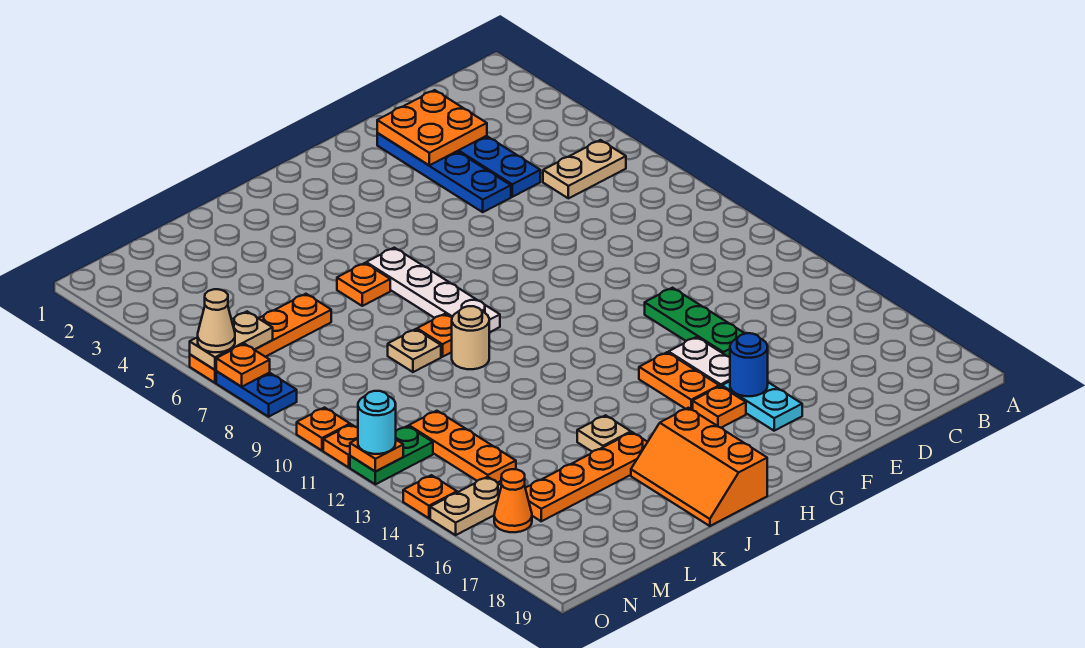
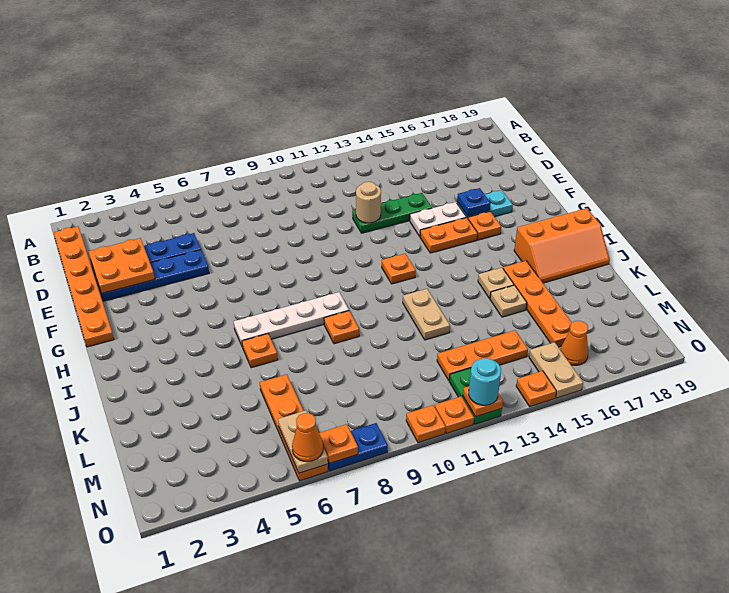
none -> orange 1x6 plate [54,226,114,347]
tan 1x2 plate [543,140,626,198] -> tan 1x2 plate moved to [403,289,450,340]
blue 1x1 round brick [730,333,768,396] -> blue 1x1 plate [457,188,491,216]
none -> orange 1x1 plate [382,254,416,284]
tan 1x1 round brick [452,306,489,369] -> tan 1x1 round brick moved to [356,182,381,223]
tan 1x1 plate [388,329,441,372] -> tan 1x1 plate moved to [490,285,527,317]
tan 1x1 cone [198,289,235,352] -> orange 1x1 cone [292,413,323,462]

